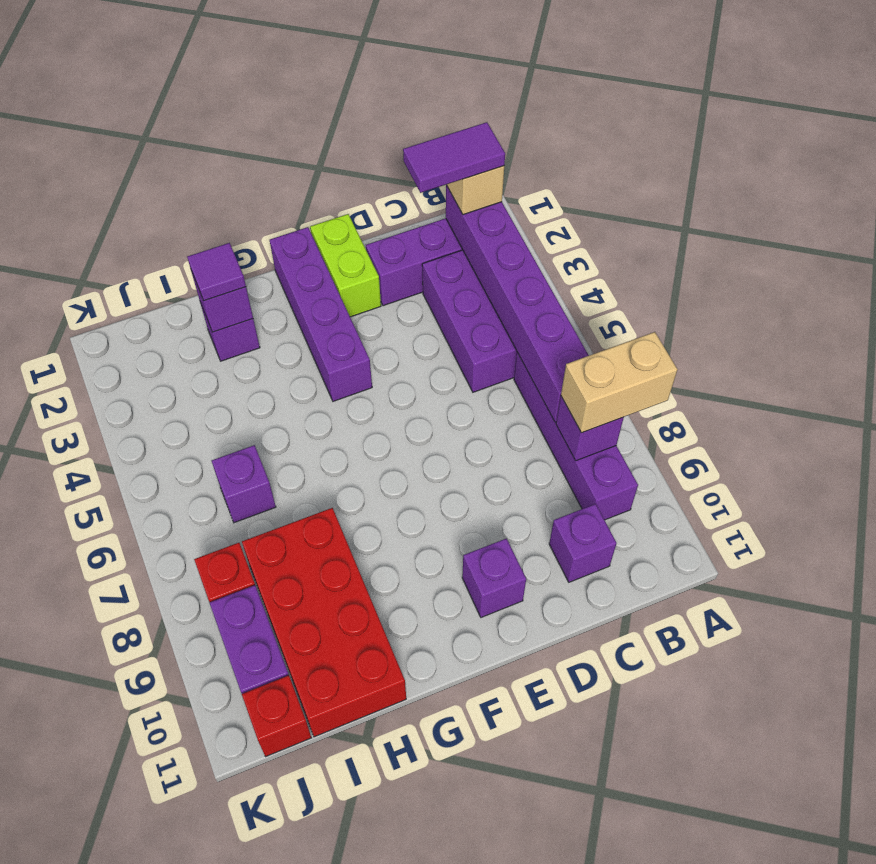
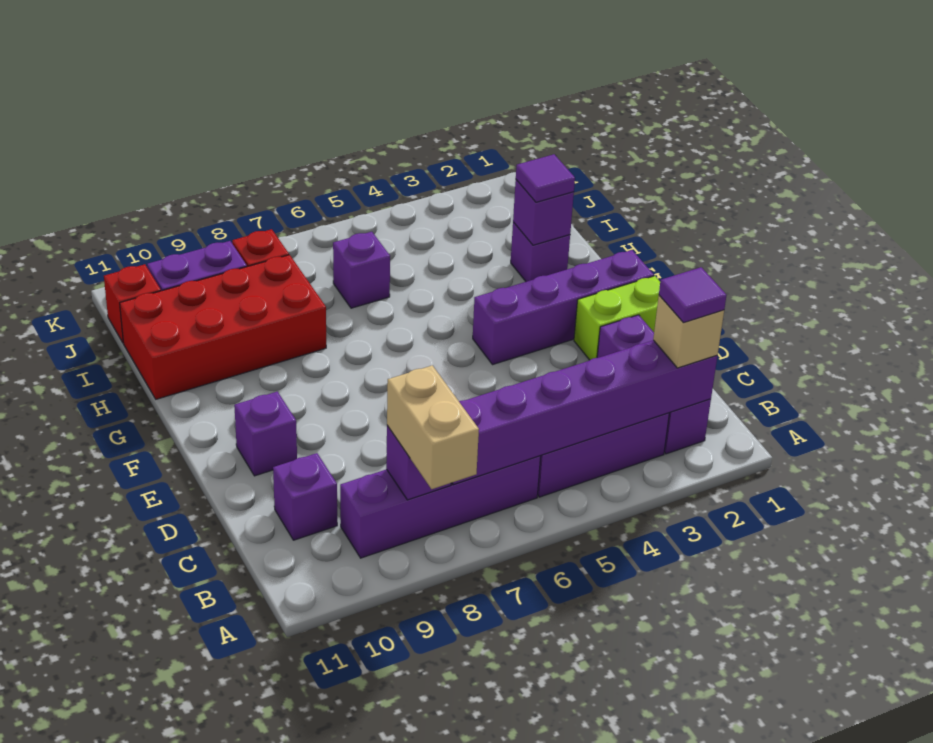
purple 1x2 tile [403,122,505,193] -> purple 1x1 tile [659,267,727,323]

